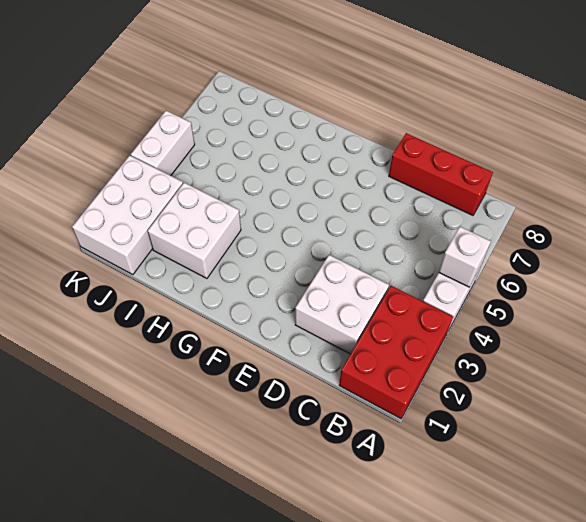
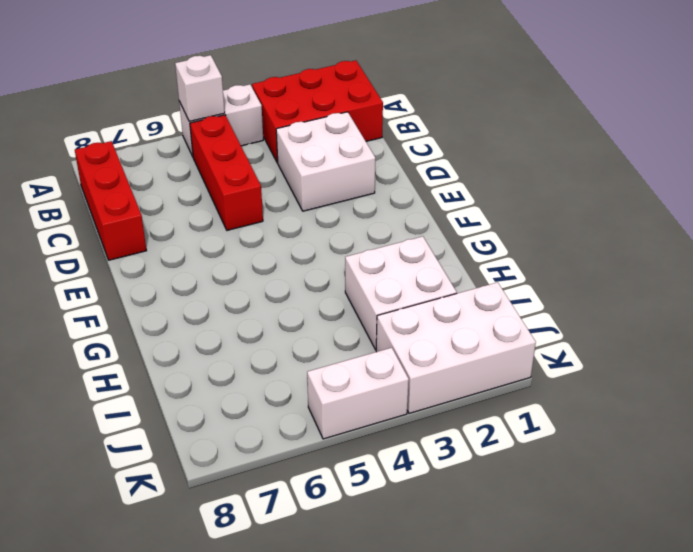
none -> red 1x3 brick [190,115,263,230]

